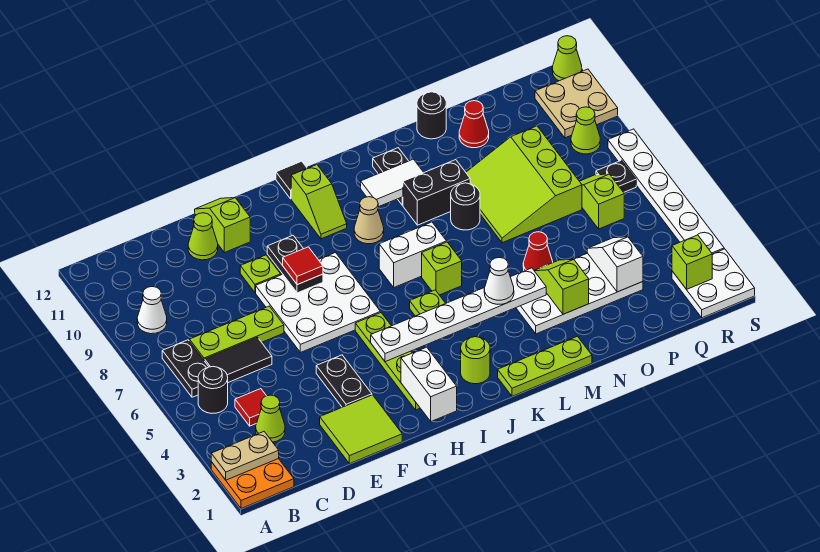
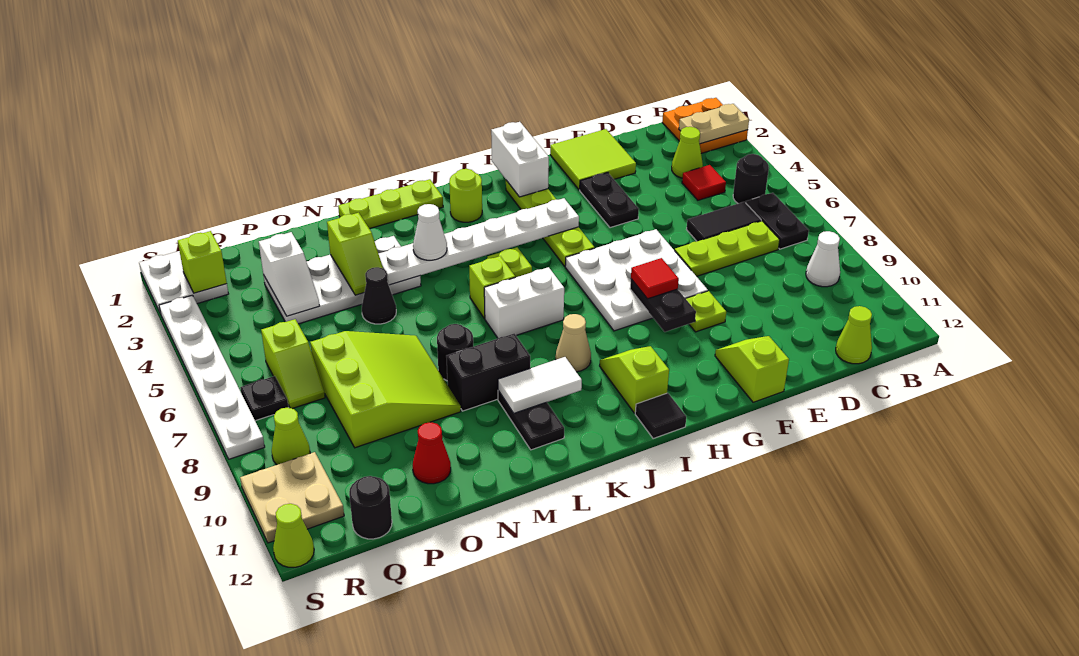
lime 1x1 cone [188,213,218,260] -> lime 1x1 cone moved to [836,306,872,364]
lime 1x2 slope [195,198,250,253] -> lime 1x2 slope turned to [715,336,789,402]
red 1x1 cone [523,232,553,271] -> black 1x1 cone [362,267,396,324]
black 1x1 round brick [417,92,446,139] -> black 1x1 round brick moved to [349,476,392,539]

